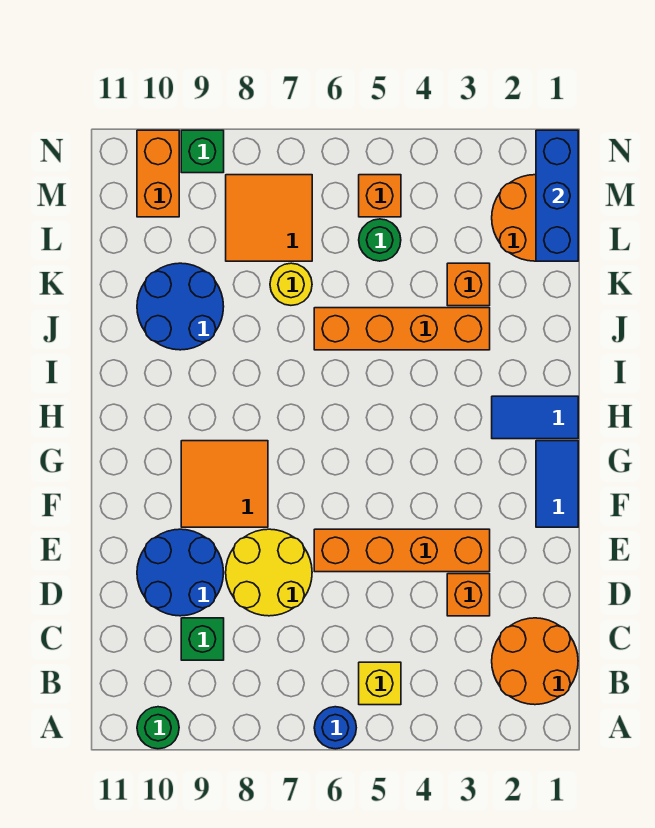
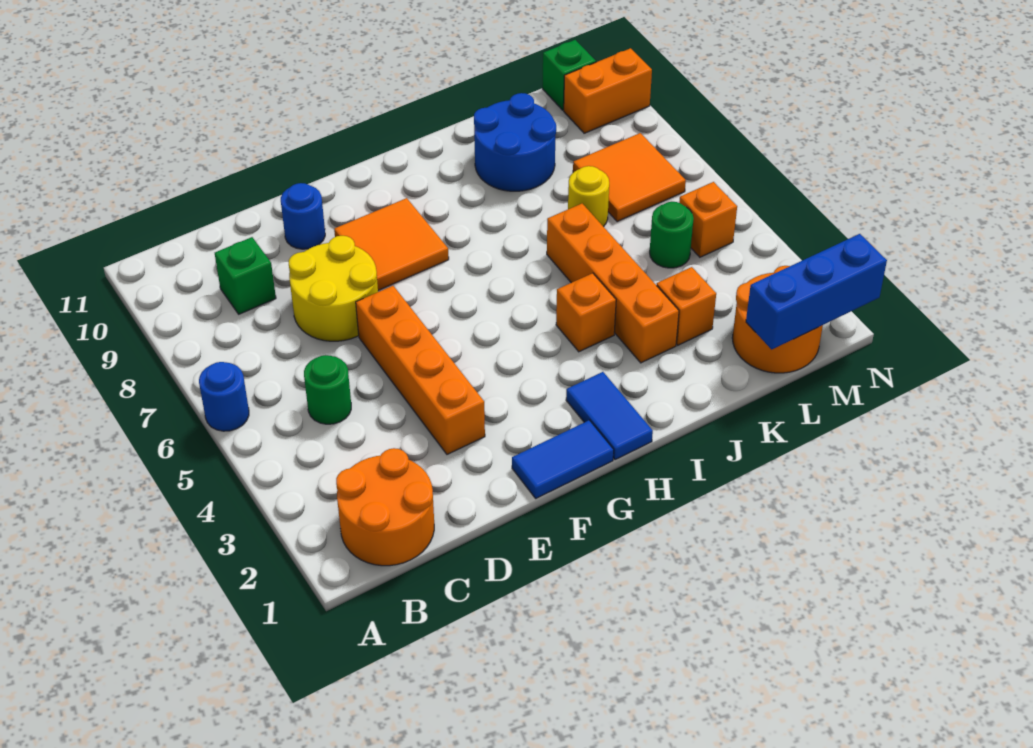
green 1x1 round brick [137,707,179,749] -> green 1x1 round brick moved to [304,355,351,424]
yellow 1x1 brick [359,662,401,705] -> none
orange 1x1 brick [447,574,490,616] -> orange 1x1 brick moved to [556,273,616,352]
blue 2x2 round brick [137,529,224,616] -> blue 1x1 round brick [281,183,325,249]
green 1x1 brick [181,130,224,173] -> green 1x1 brick moved to [543,40,596,110]

